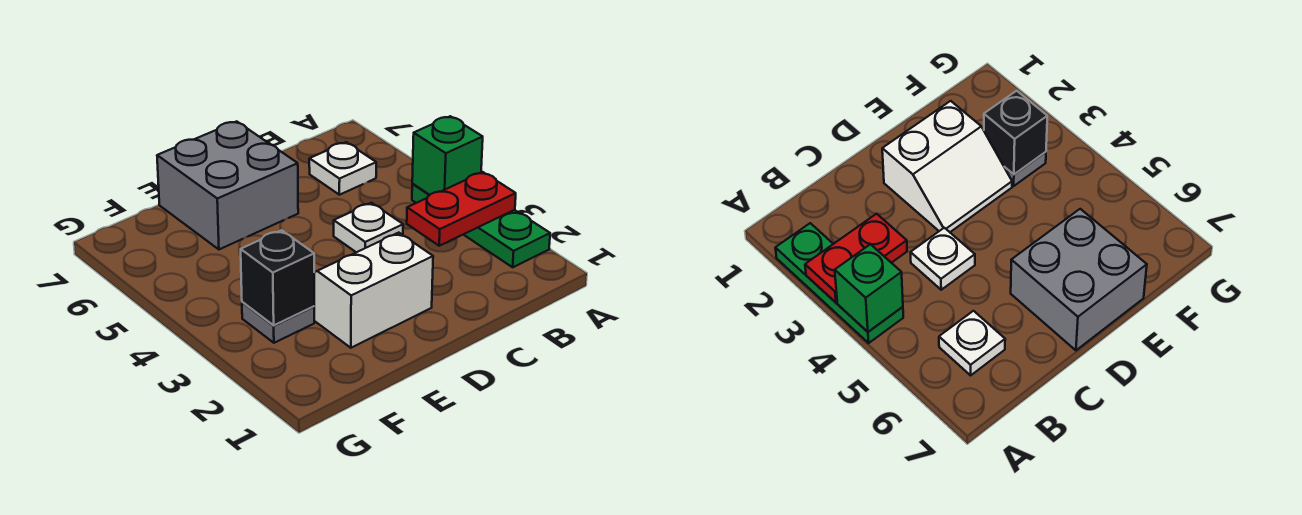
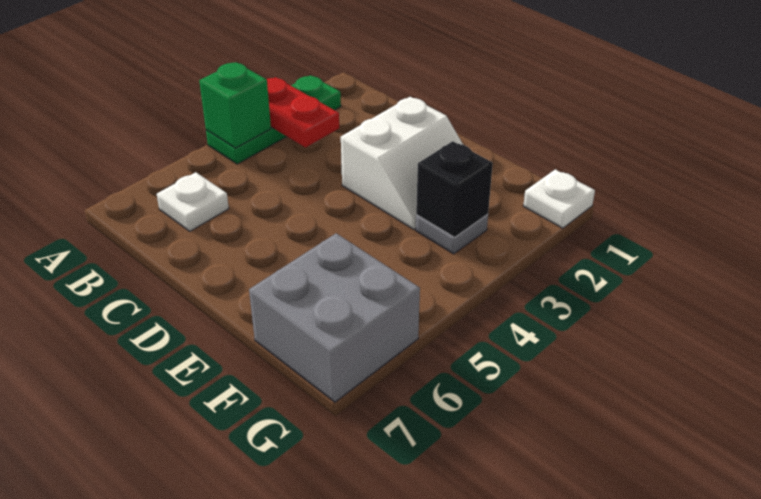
white 1x1 plate [334,203,403,252] -> white 1x1 plate moved to [523,169,595,228]
white 2x2 slope [314,233,433,348] -> white 2x2 slope turned to [341,97,463,229]
grey 2x2 brick [157,121,298,249] -> grey 2x2 brick moved to [249,233,420,402]

